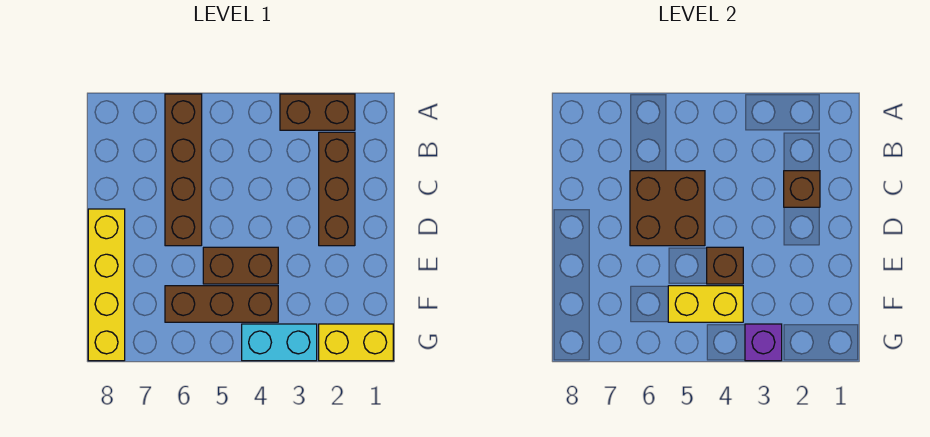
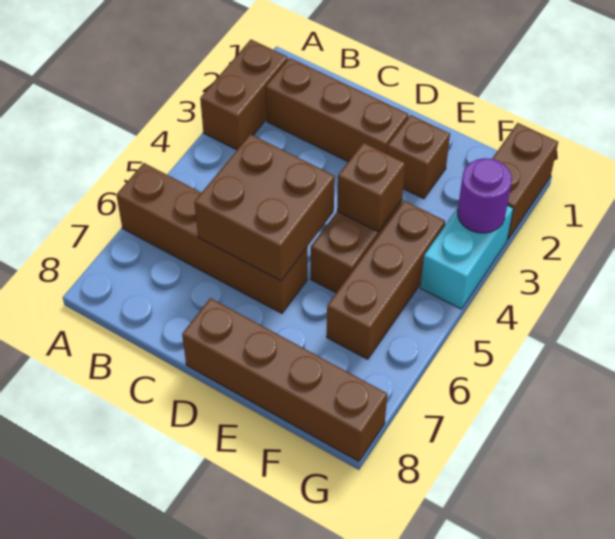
brown 1x1 brick [784,171,820,207] -> brown 1x1 brick moved to [387,115,450,199]
yellow 1x4 brick [88,209,125,361] -> brown 1x4 brick [182,298,387,461]
yellow 1x2 brick [668,286,743,322] -> none
yellow 1x2 brick [319,324,393,361] -> brown 1x2 brick [492,123,558,240]
purple 1x1 brick [745,324,782,361] -> purple 1x1 round brick [458,158,512,233]

